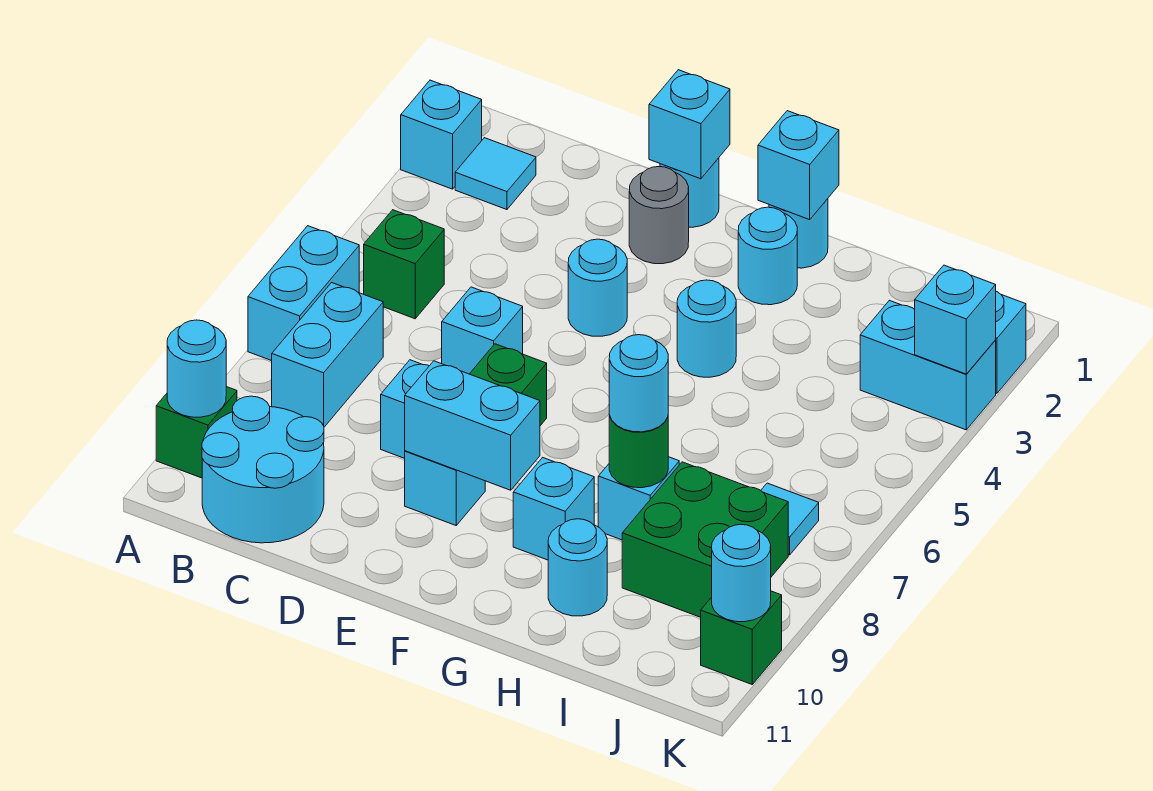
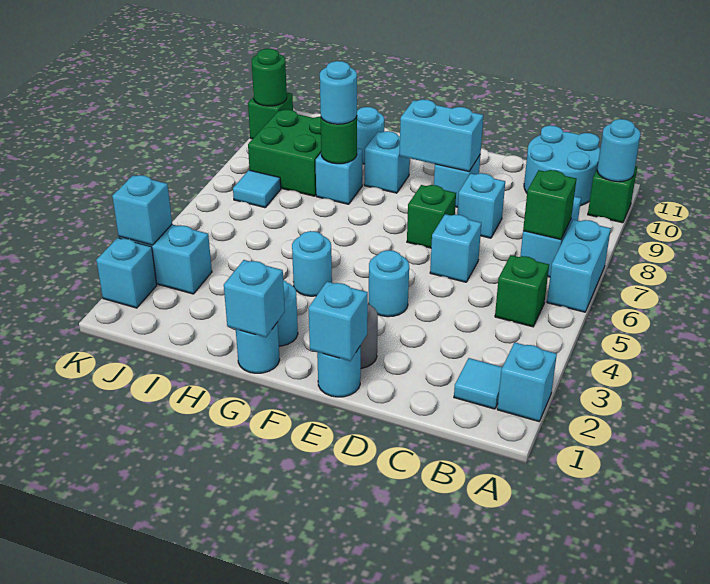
none -> green 1x1 brick [523,170,577,240]
cyan 1x1 round brick [712,524,771,622] -> green 1x1 round brick [252,49,287,106]

